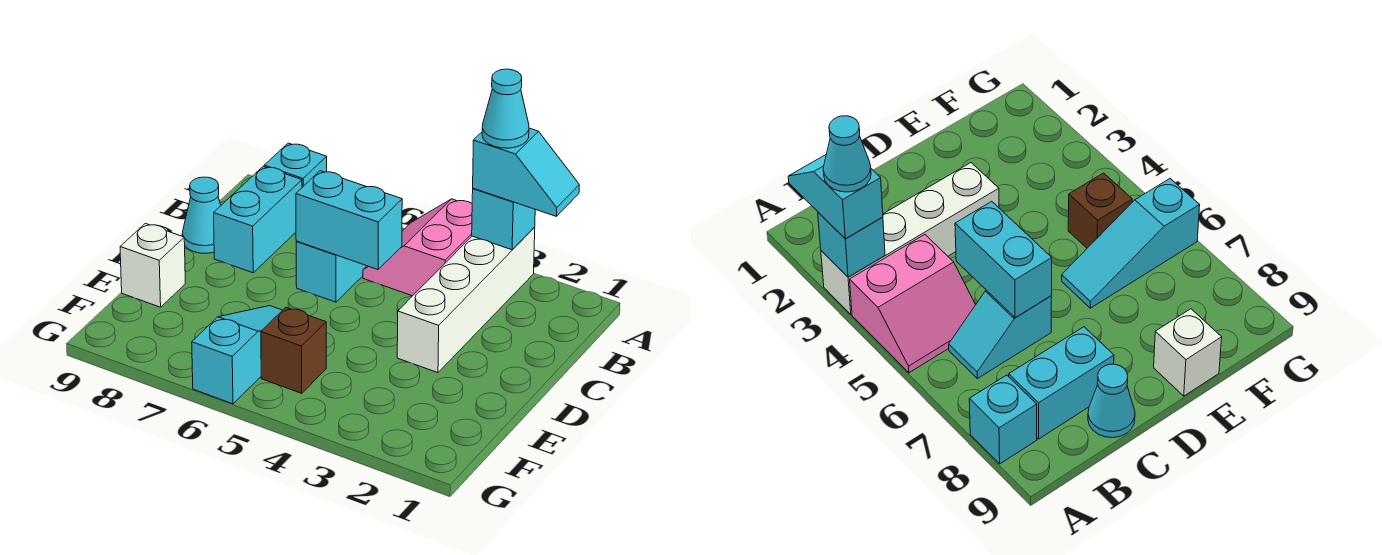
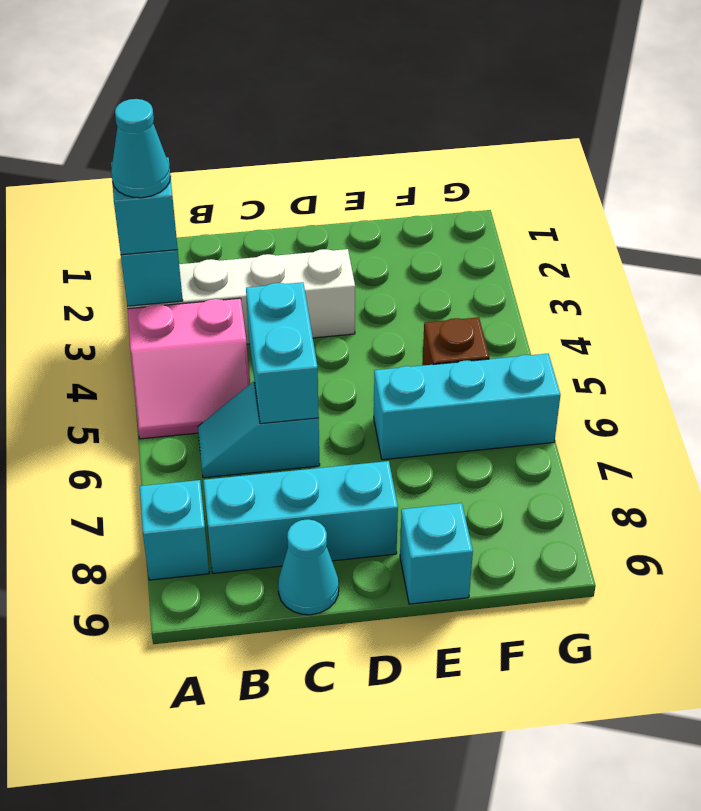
cyan 1x2 brick [214,166,302,273] -> cyan 1x3 brick [203,461,398,573]
cyan 1x3 slope [192,306,282,404] -> cyan 1x3 brick [374,354,560,460]
white 1x1 brick [120,224,185,307] -> cyan 1x1 brick [400,503,473,604]

